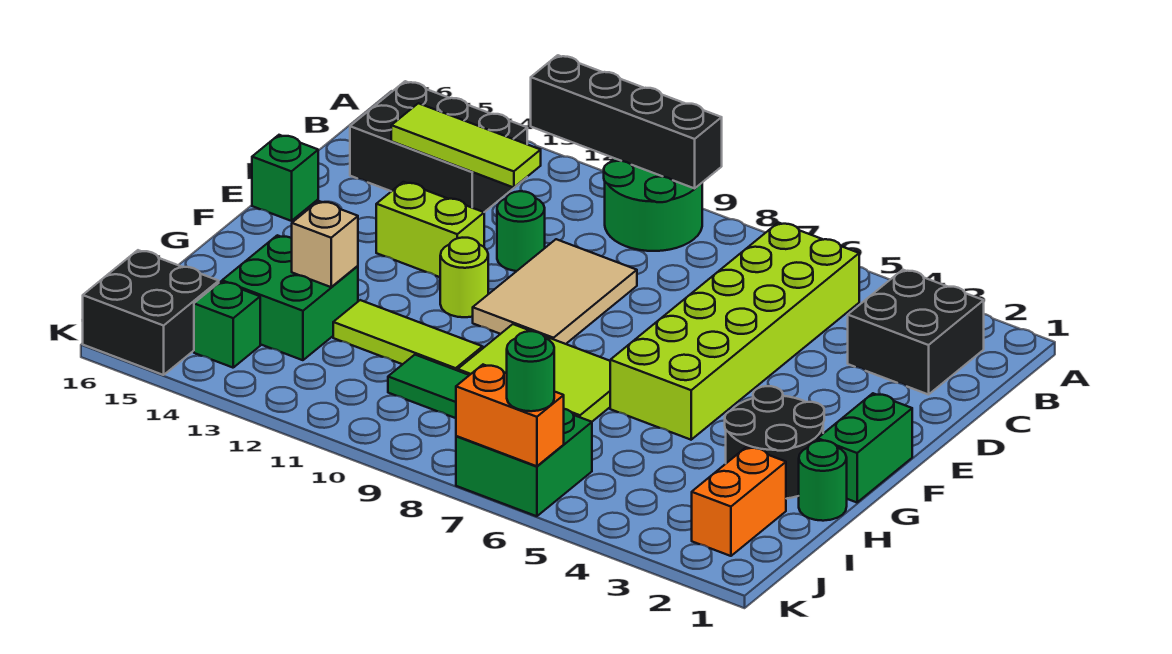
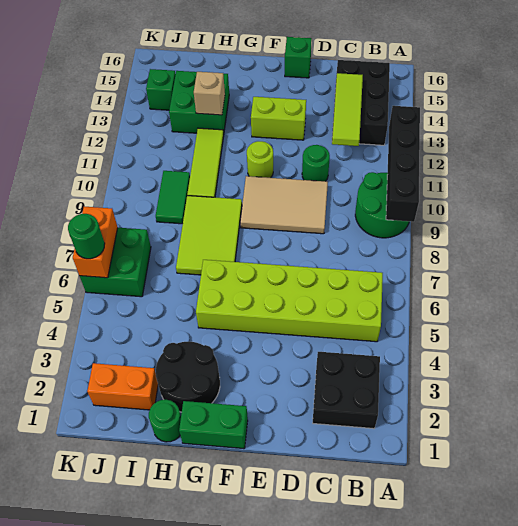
lime 1x2 brick [376,182,484,277] -> lime 1x2 brick turned to [251,97,306,140]
black 2x2 brick [83,250,219,375] -> none

